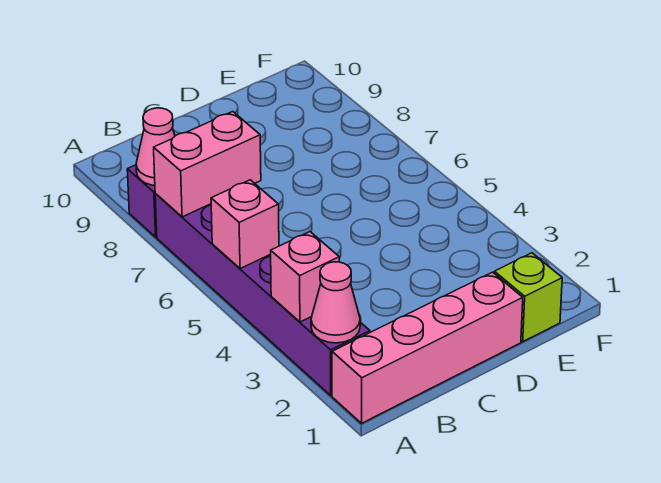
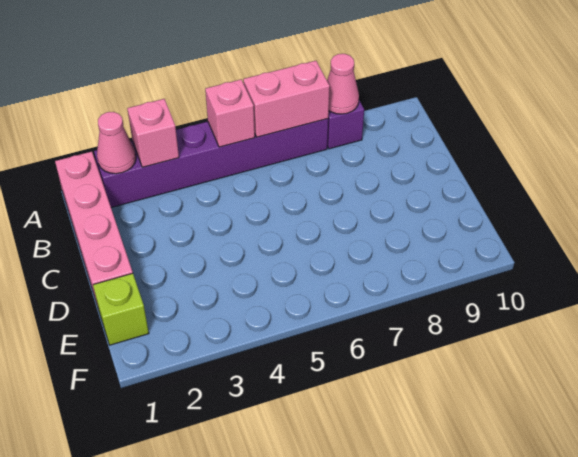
pink 1x2 brick [154,111,261,217] -> pink 1x2 brick turned to [243,61,330,137]

